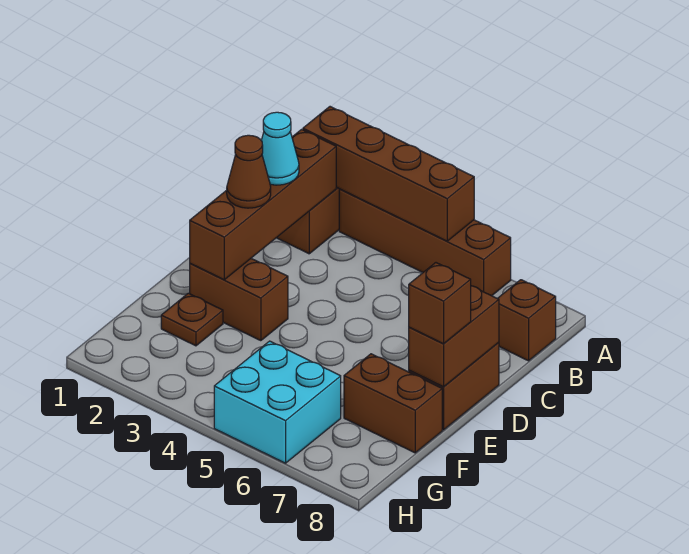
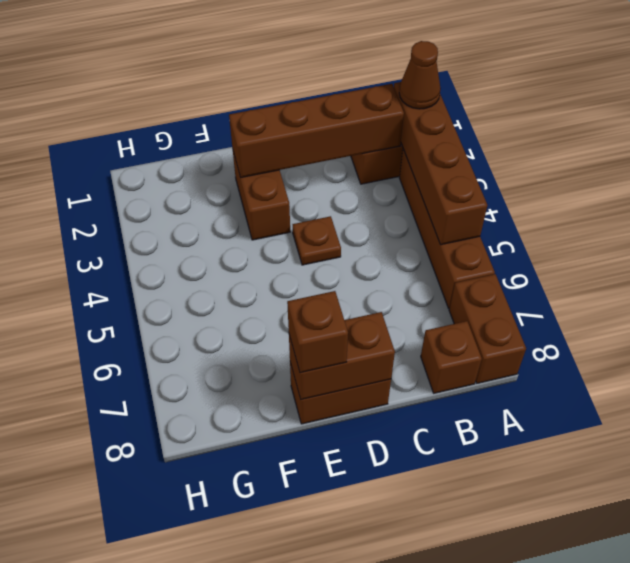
cyan 1x1 cone [261,112,299,185] -> none
brown 1x1 cone [227,135,271,208] -> brown 1x1 cone moved to [399,41,441,109]
brown 1x1 plate [161,293,223,346] -> brown 1x1 plate moved to [293,216,341,265]
brown 1x2 brick [344,354,442,453] -> brown 1x2 brick moved to [449,274,526,383]
cyan 2x2 brick [214,341,341,463] -> none

